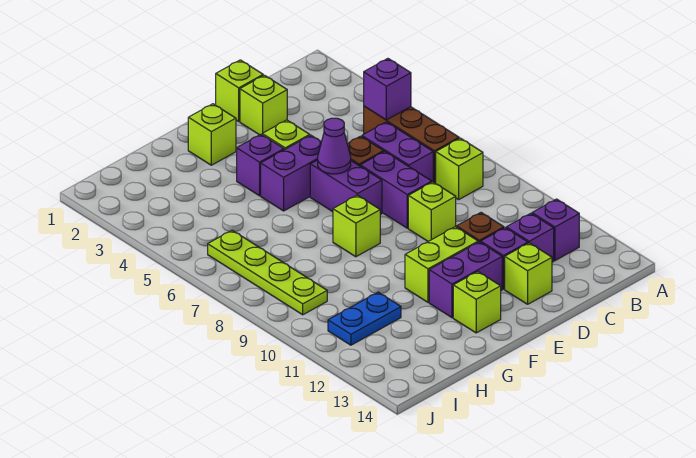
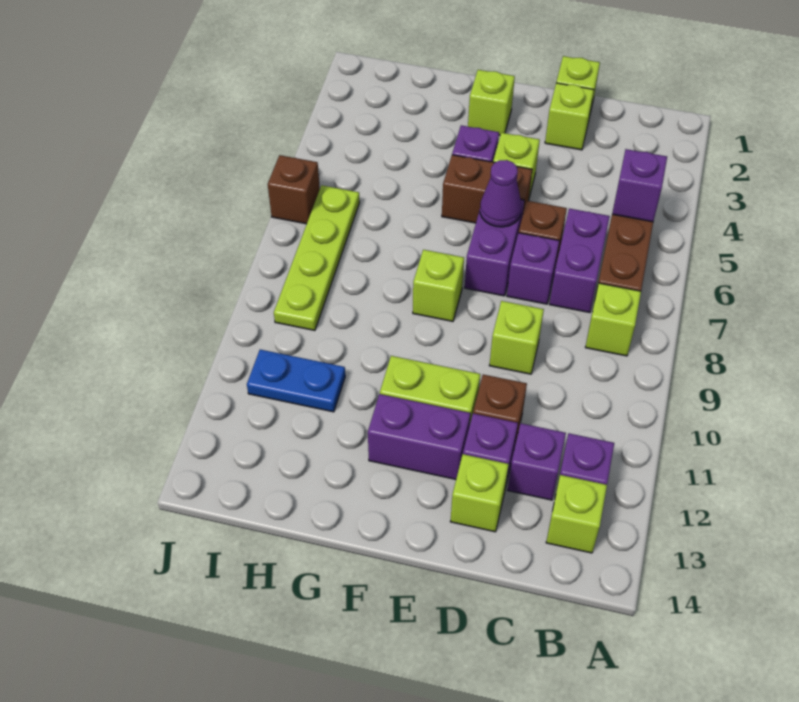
purple 1x2 brick [360,151,432,228] -> purple 1x1 brick [507,233,560,304]
purple 1x2 brick [261,135,321,211] -> brown 1x2 brick [442,155,532,223]
lime 1x1 brick [453,271,501,333] -> lime 1x1 brick moved to [546,475,607,553]
none -> brown 1x1 brick [268,155,320,224]

